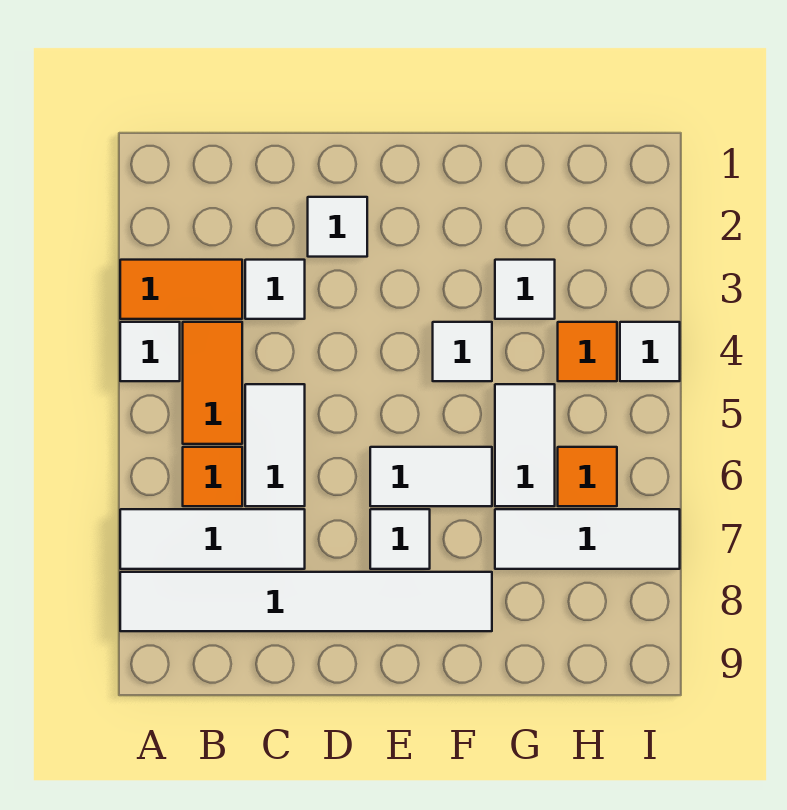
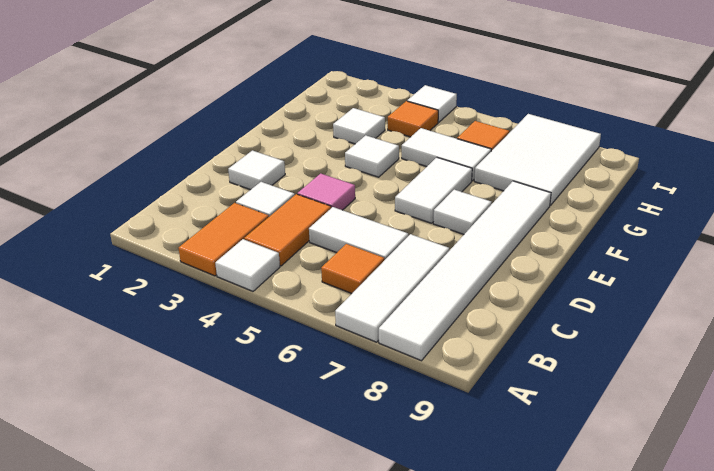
orange 1x2 tile [183,322,242,444] -> orange 1x2 tile turned to [244,194,331,266]
none -> pink 1x1 tile [297,174,355,210]
white 1x3 tile [495,509,680,569] -> white 2x3 tile [474,114,601,205]

